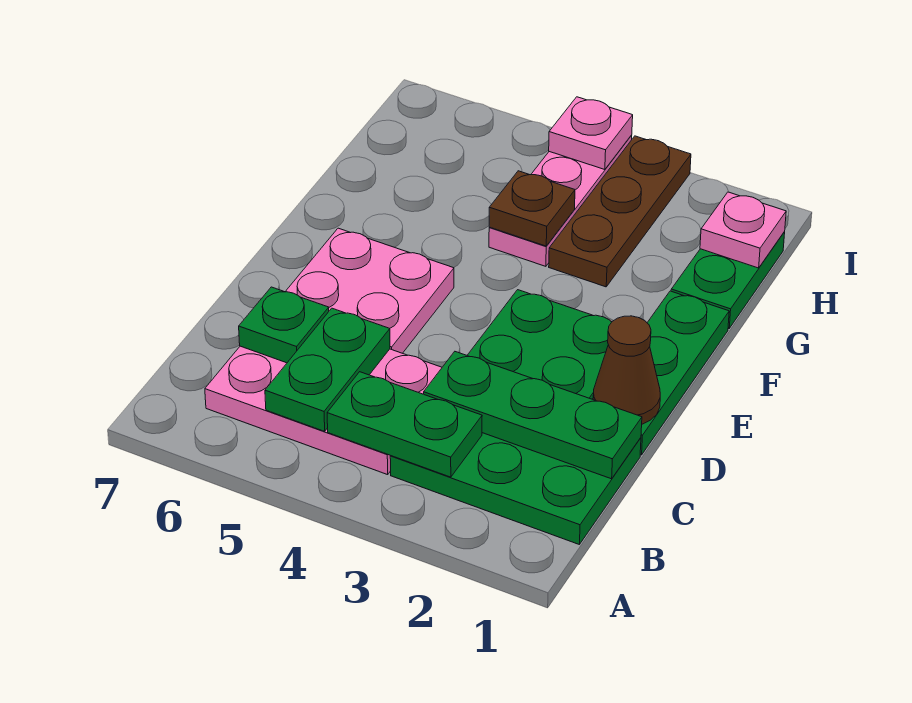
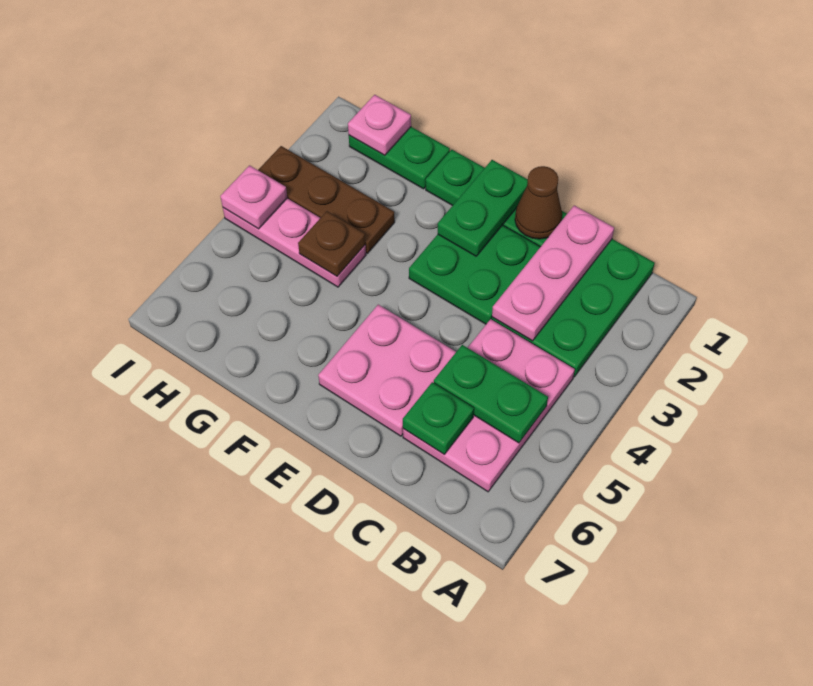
green 1x2 plate [327,372,482,477] -> green 1x2 plate moved to [438,160,528,256]
green 1x3 plate [424,352,642,479] -> pink 1x3 plate [492,205,614,341]

